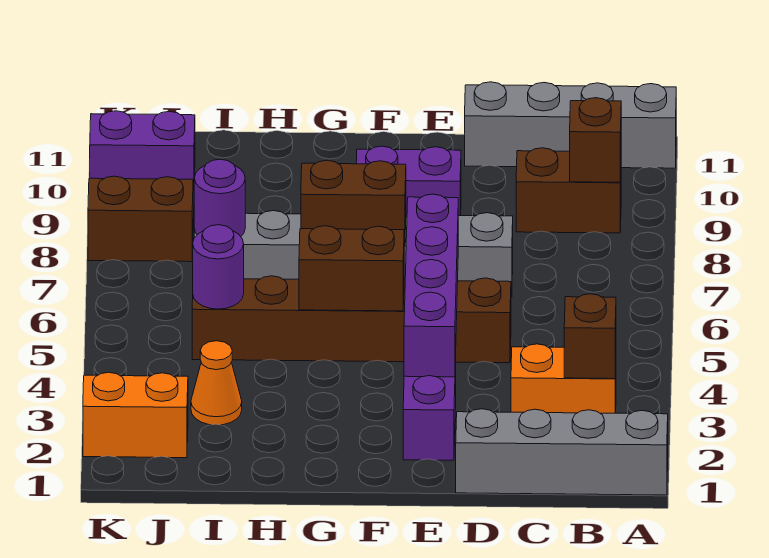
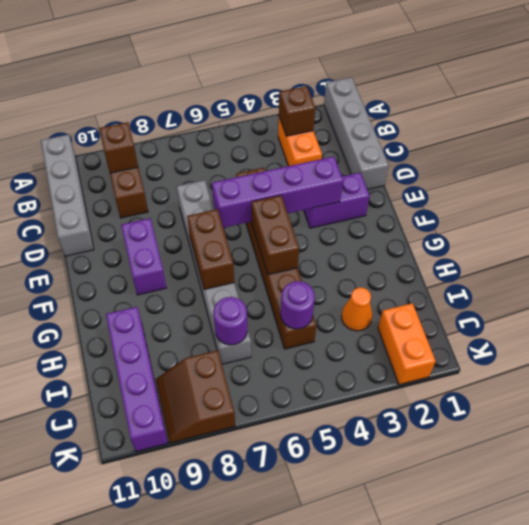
purple 1x2 brick [90,111,195,183] -> purple 1x4 brick [106,307,168,452]

